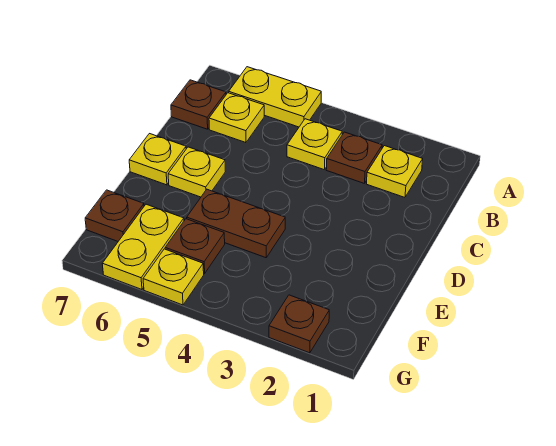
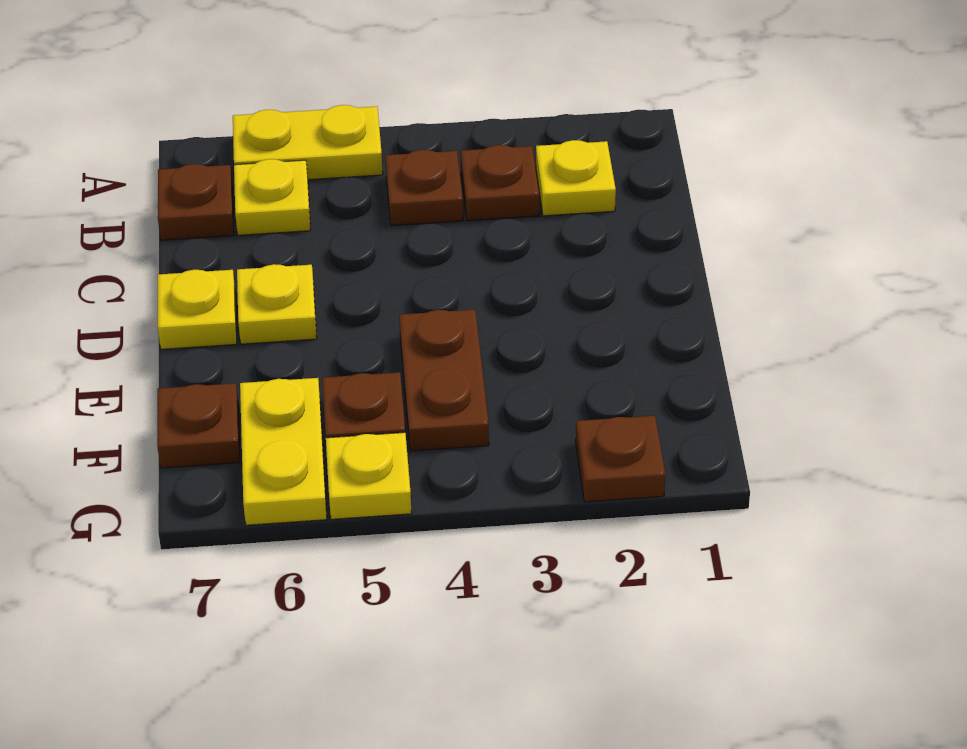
yellow 1x1 plate [287,119,342,170] -> brown 1x1 plate [385,150,463,226]
brown 1x2 plate [187,189,285,258] -> brown 1x2 plate turned to [399,310,489,451]

